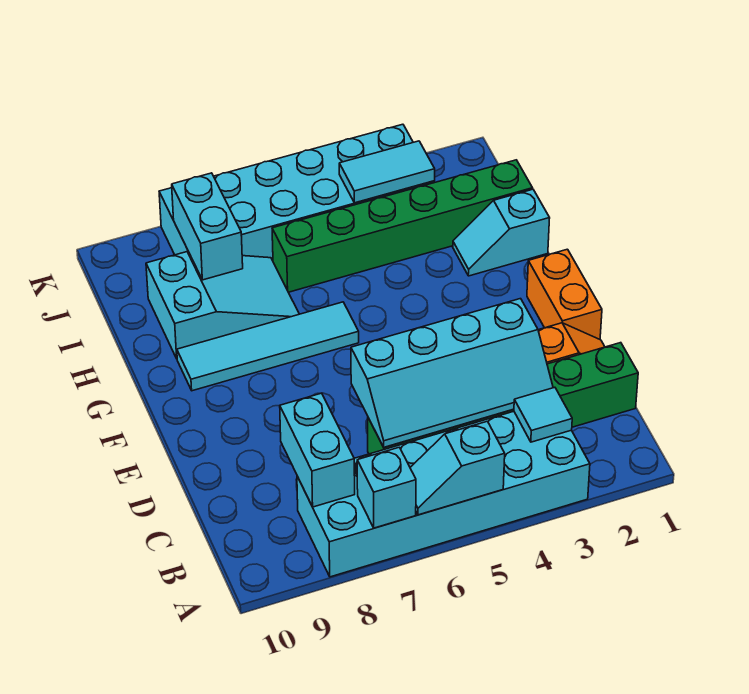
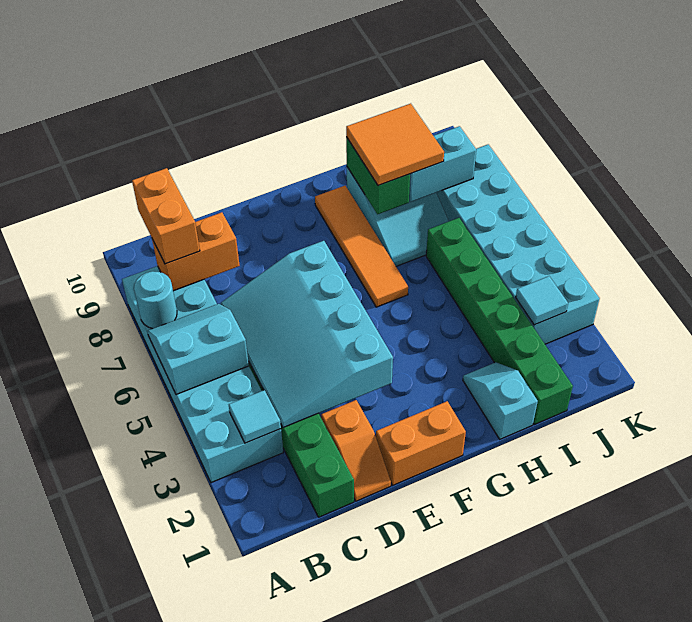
cyan 1x2 slope [410,421,505,515] -> cyan 2x2 slope [147,304,249,395]
cyan 1x1 brick [357,447,416,528] -> cyan 1x1 round brick [134,271,177,329]
cyan 1x2 brick [280,393,355,507] -> orange 1x2 brick [152,212,240,291]
none -> orange 1x2 brick [132,168,200,264]
cyan 2x4 slope [351,299,553,447] -> cyan 3x4 slope [221,241,393,427]
cyan 1x4 tile [177,302,359,391] -> orange 1x4 tile [315,186,408,307]
none -> green 1x2 brick [346,137,410,214]
none -> orange 2x2 tile [346,104,444,185]
cyan 1x2 tile [339,141,435,203] -> cyan 1x1 tile [516,276,568,325]

